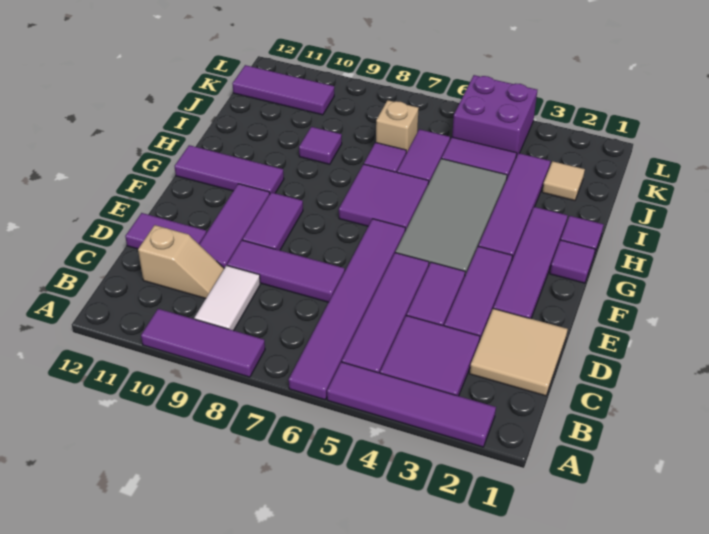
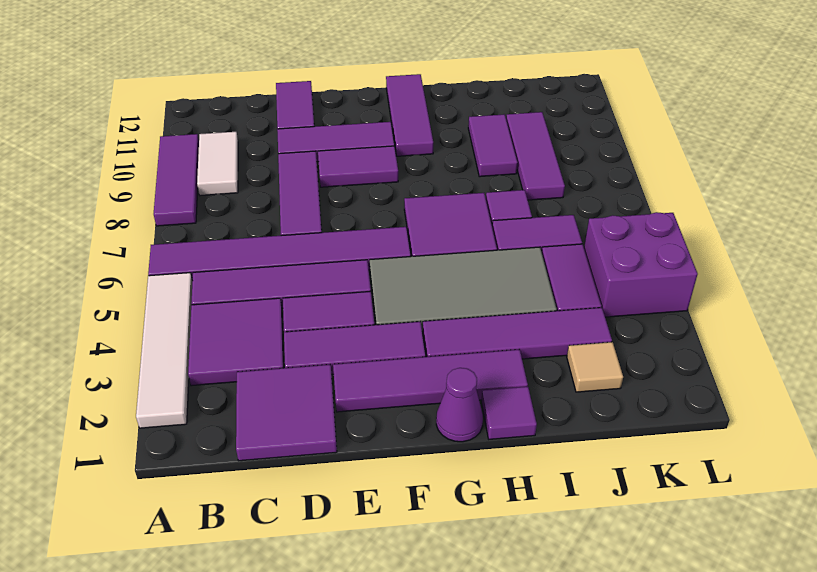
purple 1x4 tile [327,362,496,447] -> white 1x4 tile [136,273,193,428]
white 1x2 tile [194,266,260,331] -> white 1x2 tile turned to [197,132,238,196]
tan 2x2 tile [470,309,568,396] -> purple 2x2 tile [236,365,337,461]
tan 1x2 slope [138,225,224,298] -> none
purple 1x1 tile [550,240,595,283] -> purple 1x1 cone [436,368,483,442]
purple 1x1 tile [299,127,342,164] -> purple 1x2 tile [468,114,518,177]
tan 1x1 brick [376,100,418,153] -> none
purple 1x3 tile [232,65,334,115] -> purple 1x3 tile moved to [506,112,565,200]

